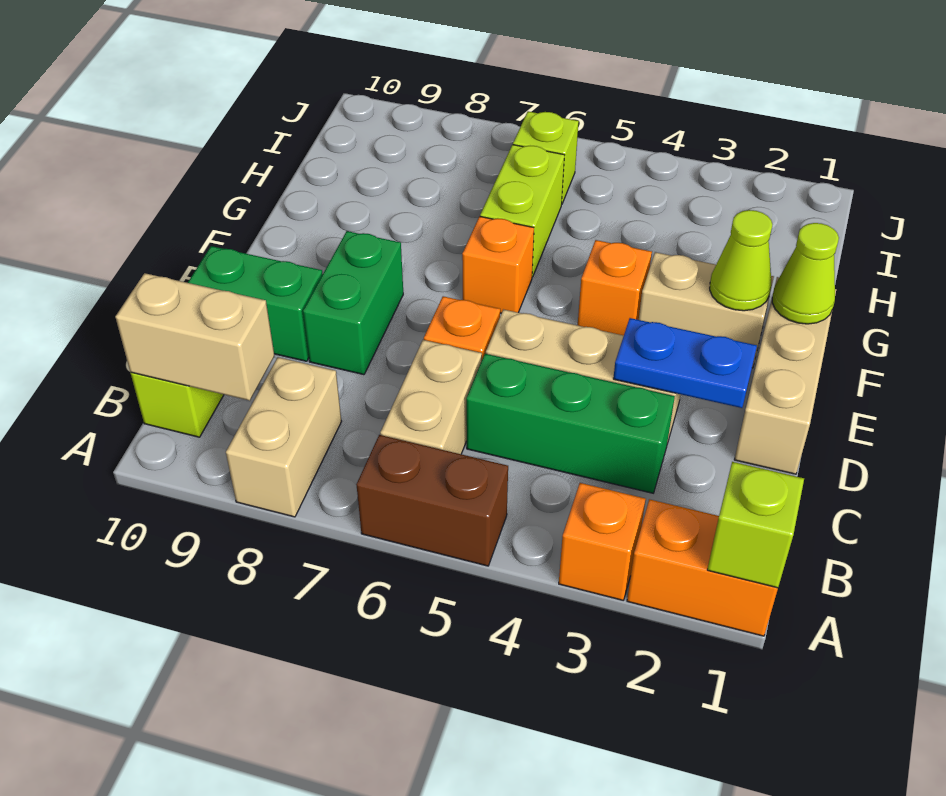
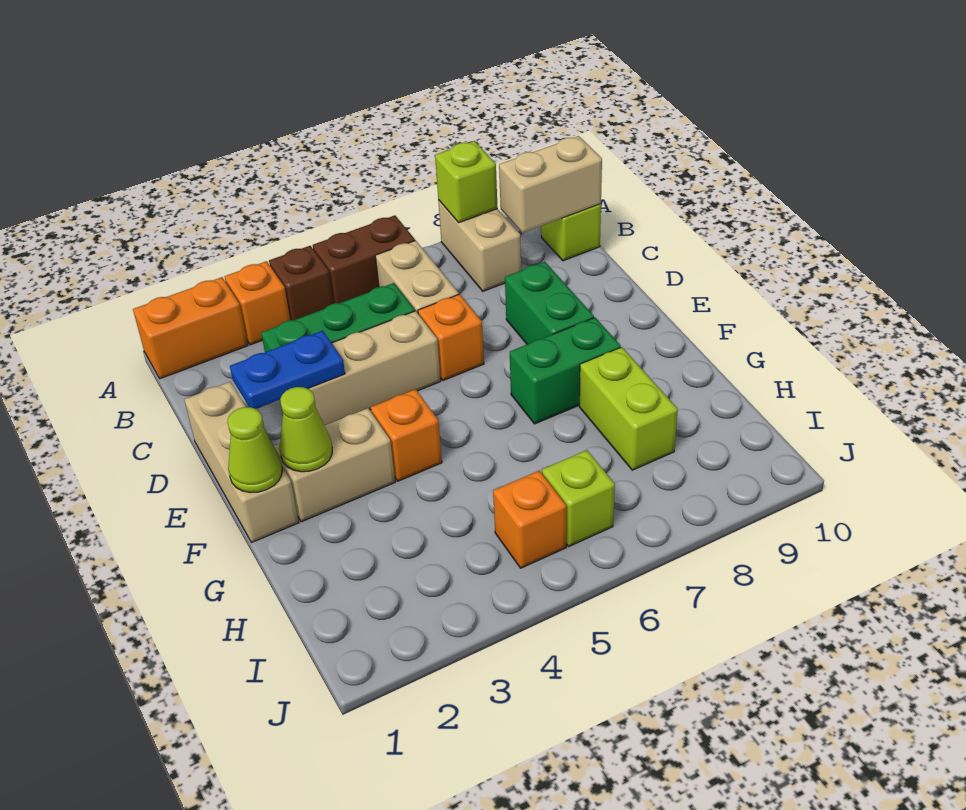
lime 1x1 brick [707,462,804,588] -> lime 1x1 brick moved to [435,141,498,223]
none -> brown 1x1 brick [269,246,334,320]
green 1x2 brick [188,246,323,361] -> green 1x2 brick moved to [510,318,621,424]
orange 1x1 brick [462,217,534,313] -> orange 1x1 brick moved to [493,471,566,568]
lime 1x2 brick [480,145,564,277] -> lime 1x2 brick moved to [579,347,678,470]

